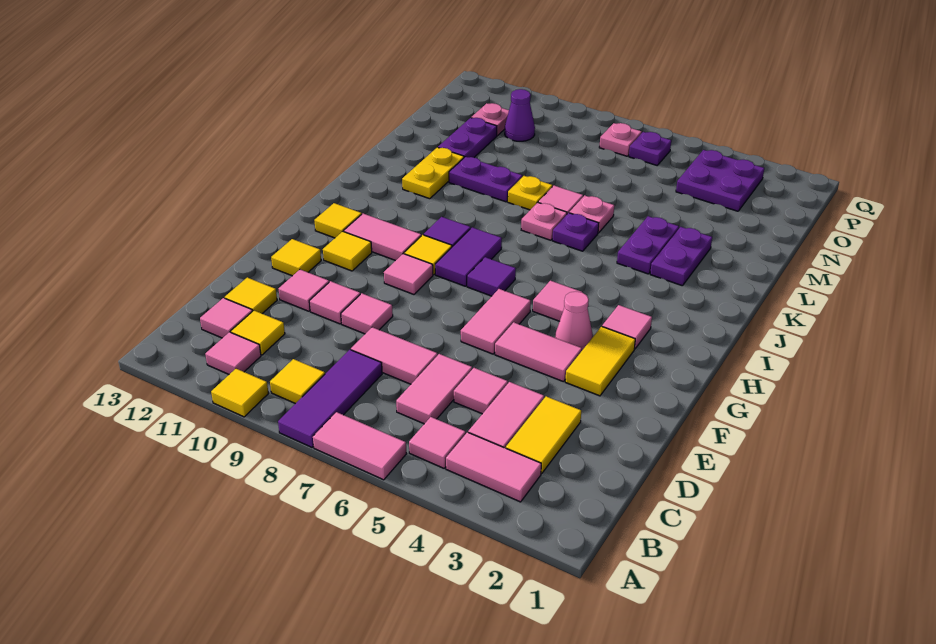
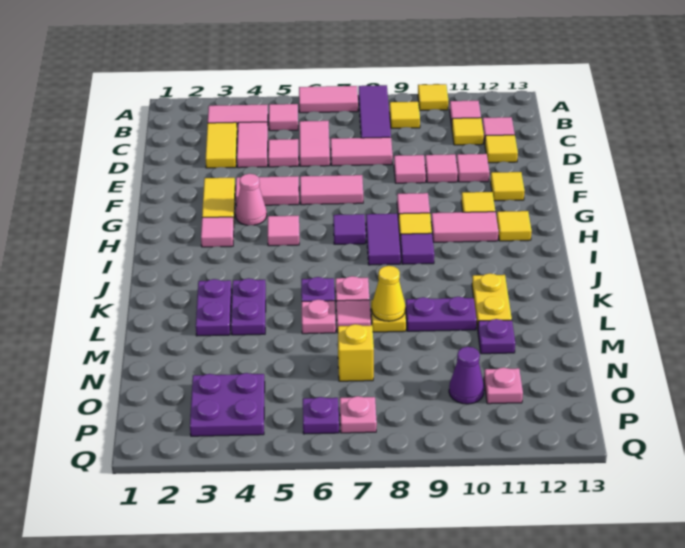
pink 1x2 tile [461,289,531,354] -> pink 1x2 tile turned to [300,175,363,205]
none -> yellow 1x1 cone [372,266,405,321]
purple 1x2 plate [438,118,497,157] -> purple 1x1 plate [478,319,515,354]
none -> yellow 1x1 brick [338,324,374,381]

